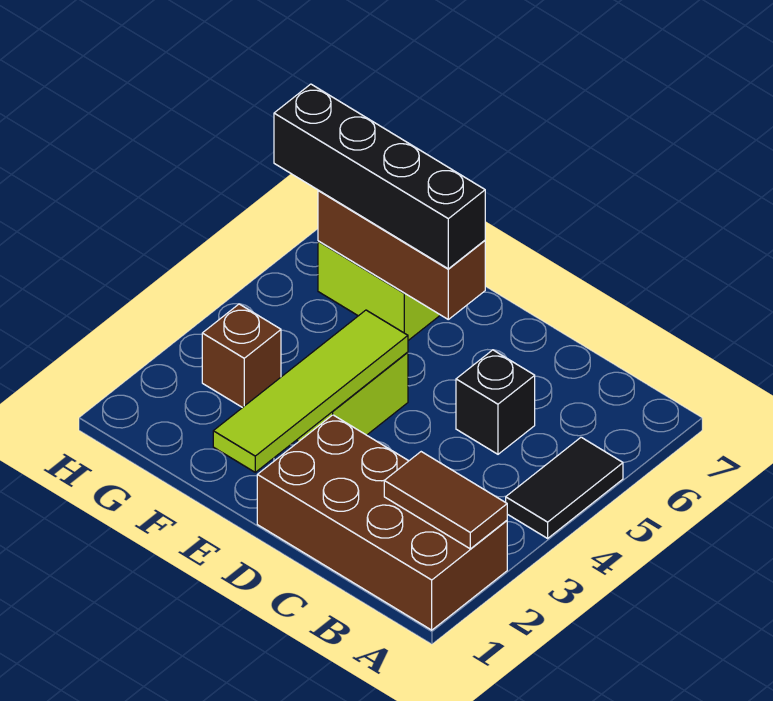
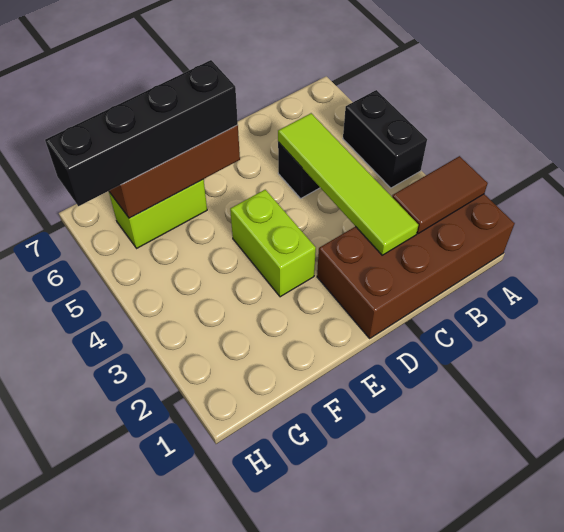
black 1x2 tile [506,437,623,538] -> black 1x2 brick [343,90,427,188]
lime 1x4 tile [213,310,408,472] -> lime 1x4 tile moved to [278,113,418,255]
brown 1x1 brick [202,304,281,408] -> none

